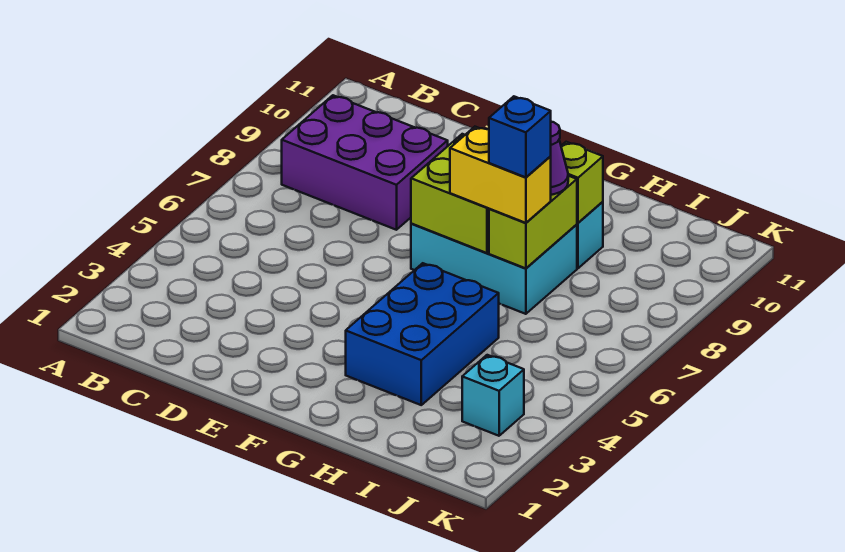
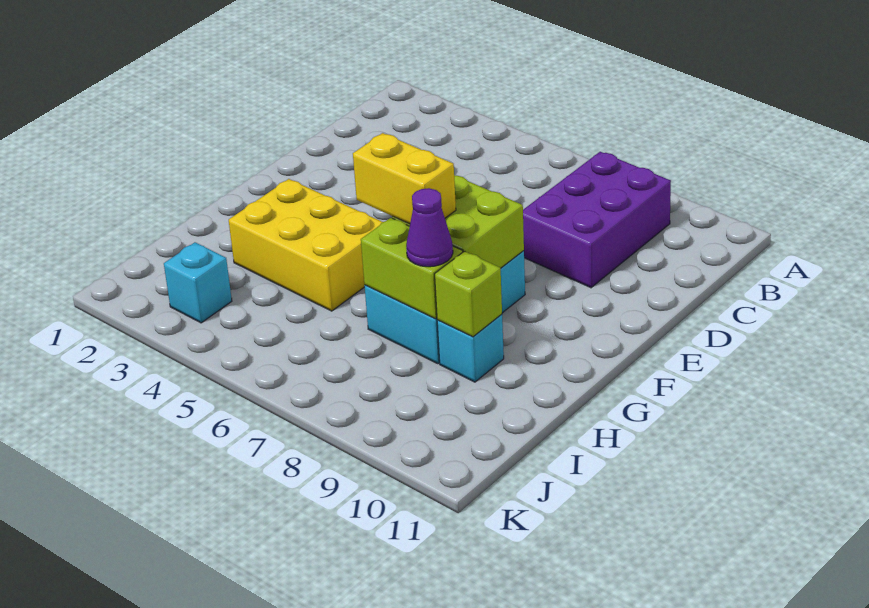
blue 2x3 brick [346,263,499,405] -> yellow 2x3 brick [229,179,383,311]
yellow 1x2 brick [450,127,551,223] -> yellow 1x2 brick turned to [353,133,456,224]
blue 1x1 brick [489,96,551,177] -> none

